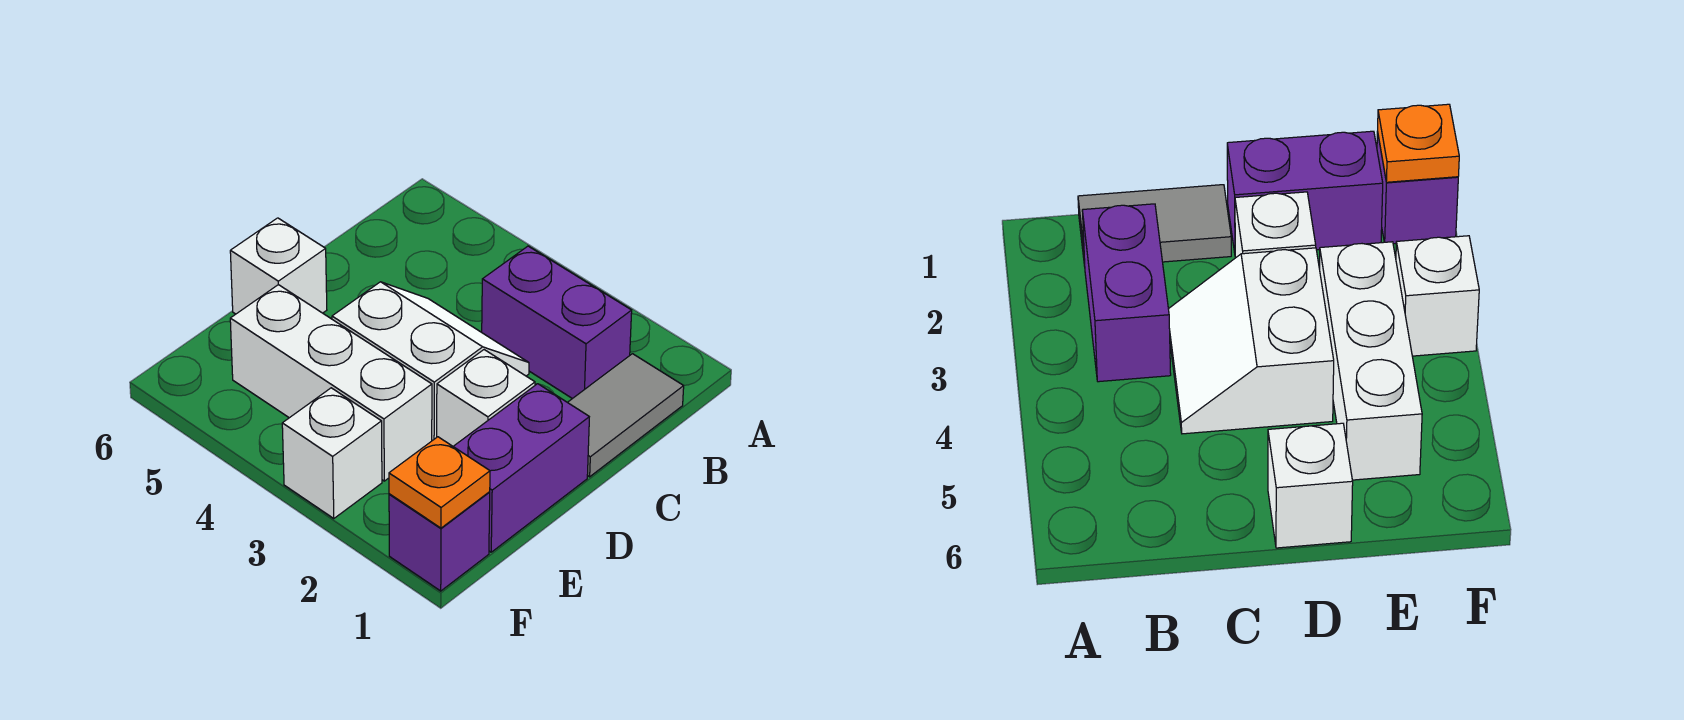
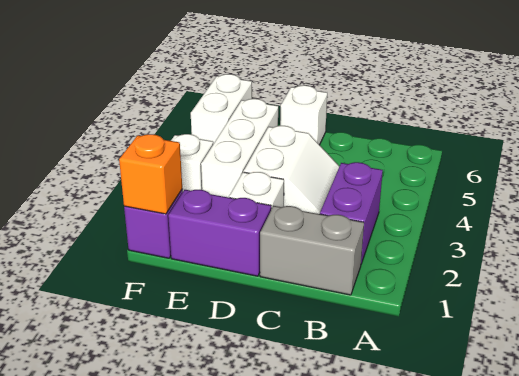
grey 1x2 tile [568,354,684,477] -> grey 1x2 brick [260,206,364,295]
orange 1x1 plate [389,437,490,528] -> orange 1x1 brick [119,134,182,214]
none -> white 1x2 brick [191,74,252,144]

